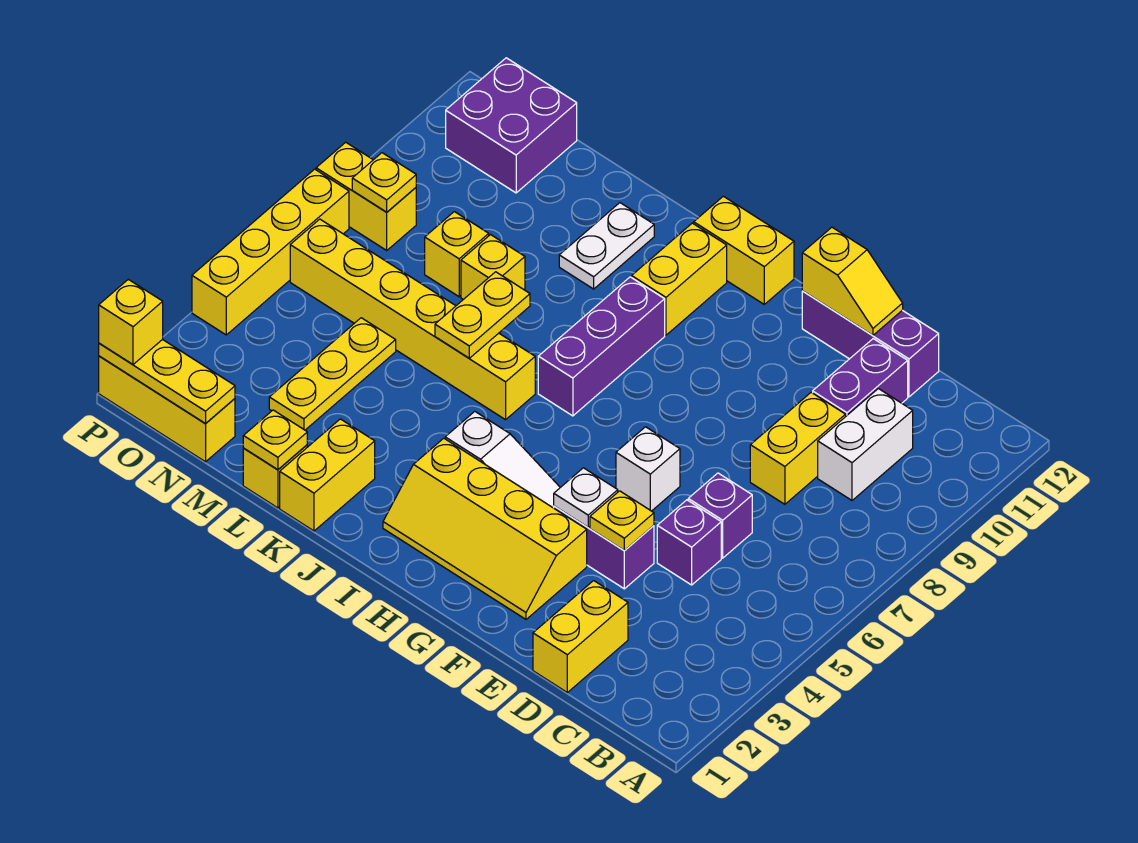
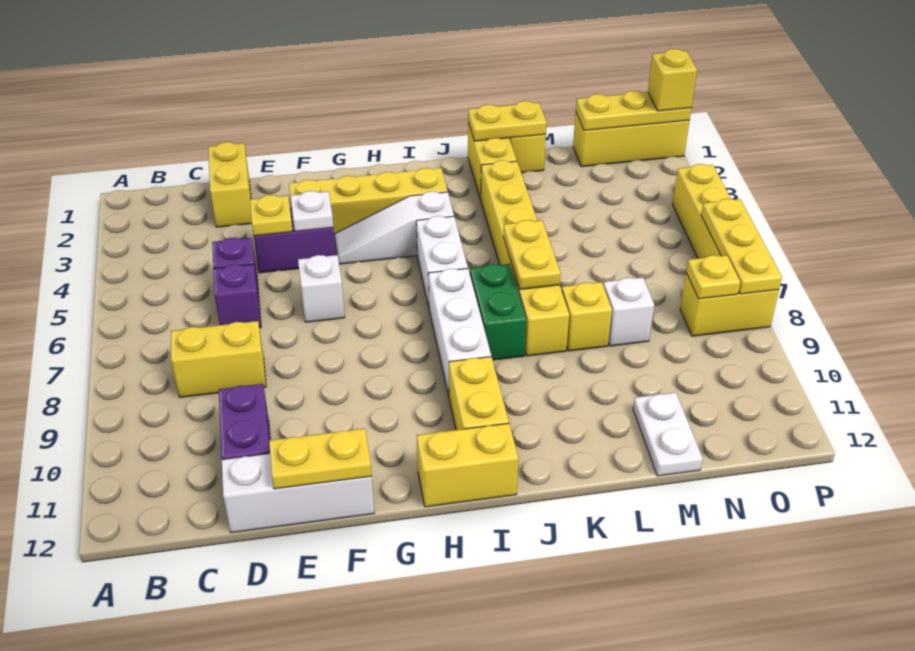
white 1x2 brick [818,389,913,500] -> white 1x2 brick moved to [416,216,468,307]
yellow 1x2 brick [750,392,846,504] -> yellow 1x2 brick turned to [171,321,266,397]
purple 1x3 brick [802,291,939,397] -> white 1x3 brick [222,454,374,533]
yellow 1x2 slope [802,227,903,335] -> yellow 1x2 plate [269,428,372,489]
purple 1x3 brick [538,277,665,416] -> white 1x3 brick [428,268,491,396]
yellow 1x6 brick [290,219,535,420] -> yellow 1x6 brick turned to [481,160,569,356]
none -> green 1x2 brick [470,264,526,360]
white 1x2 plate [559,203,654,289] -> white 1x2 plate moved to [633,392,703,476]
yellow 1x1 plate [243,410,307,470] -> yellow 1x2 plate [468,101,547,141]
yellow 1x3 plate [269,318,396,430] -> yellow 1x3 plate moved to [701,199,782,294]
yellow 1x1 brick [425,212,489,297] -> white 1x1 brick [603,277,654,346]
purple 2x2 brick [446,58,577,193] -> none

